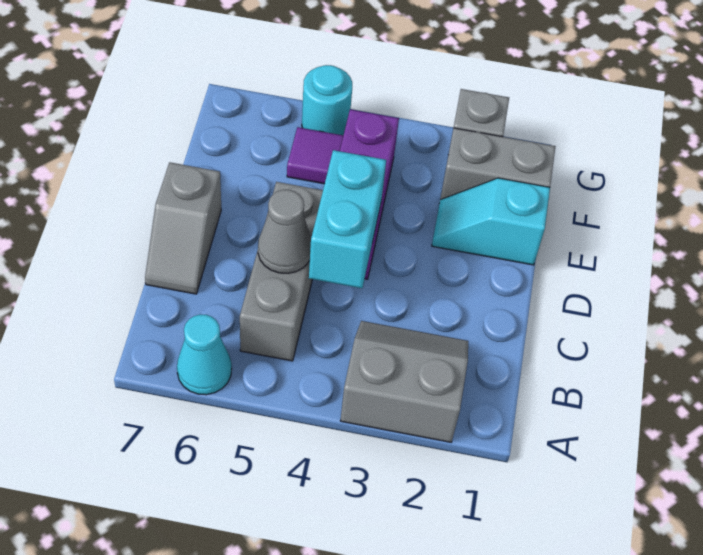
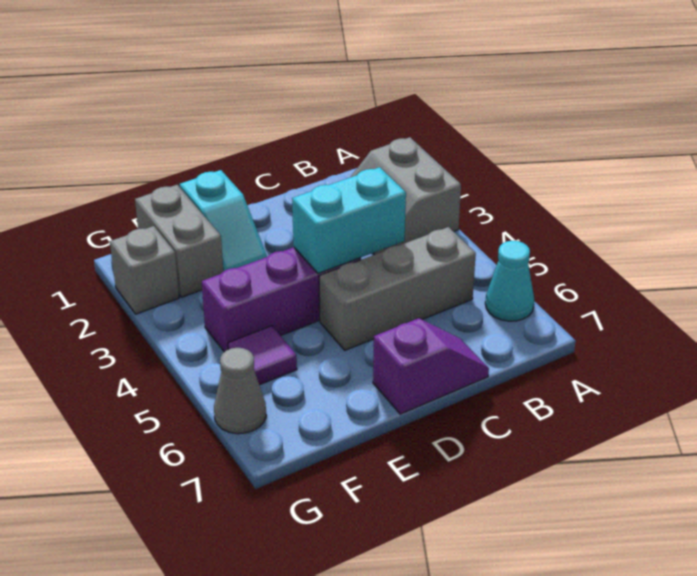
grey 1x1 cone [258,190,311,273] -> grey 1x1 cone moved to [214,348,266,434]
grey 1x2 slope [145,162,221,294] -> purple 1x2 slope [373,318,489,414]
cyan 1x1 round brick [302,65,352,135] -> none

